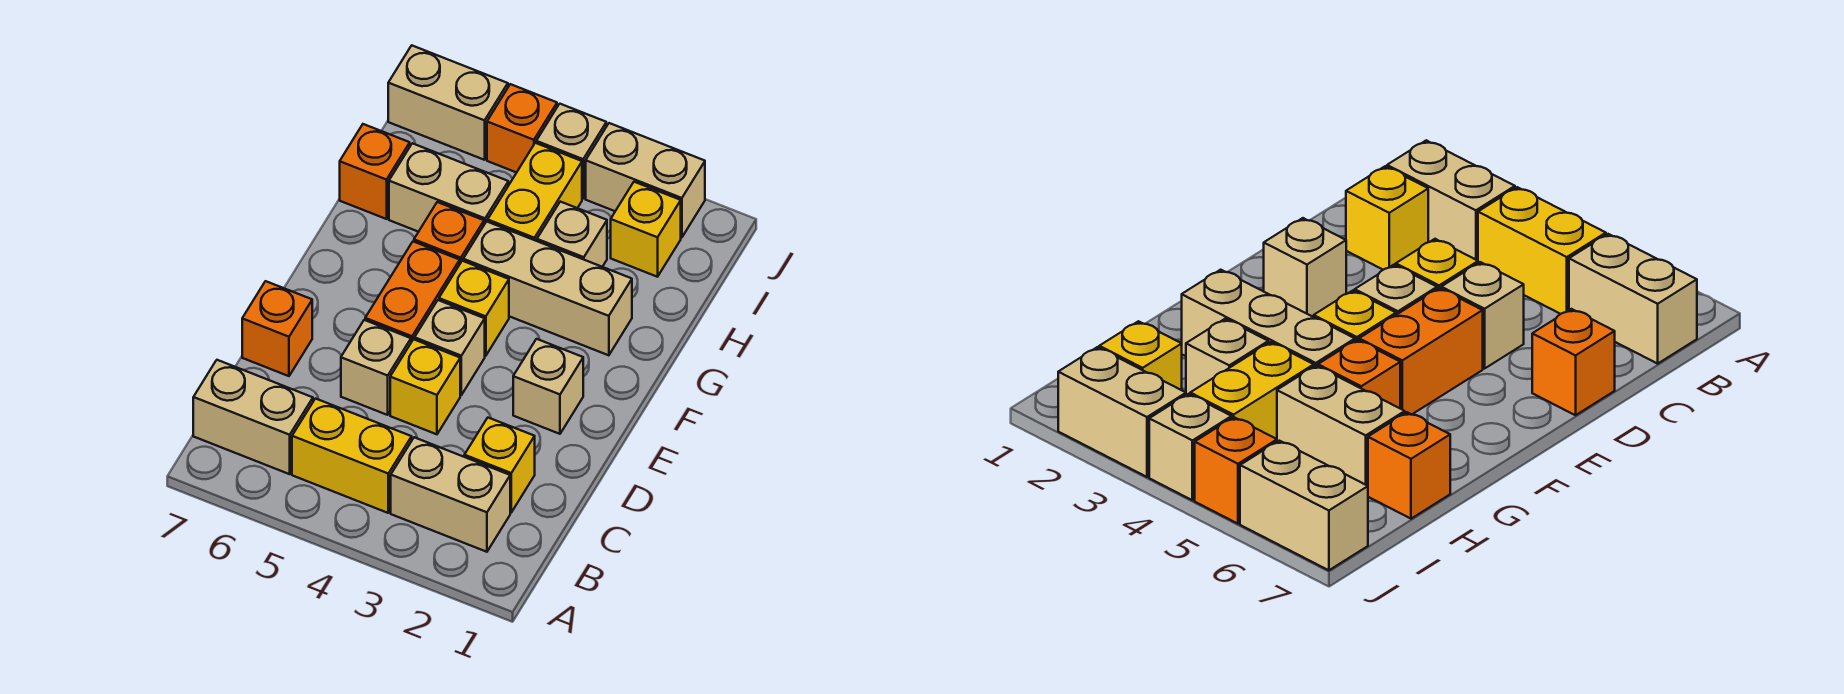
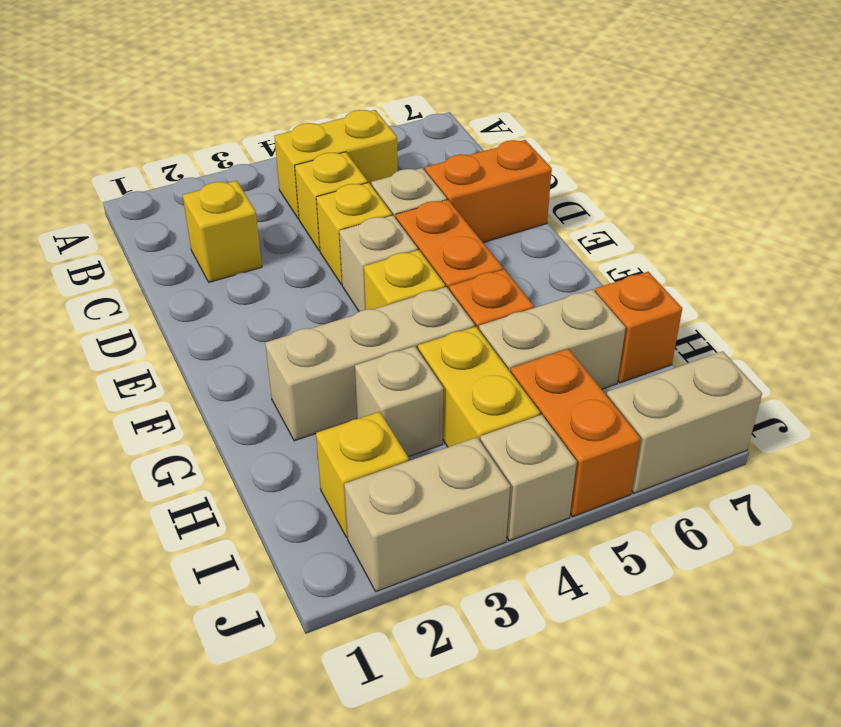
tan 1x2 brick [391,437,510,552] -> none
tan 1x2 brick [193,360,313,474] -> none
none -> yellow 1x1 brick [295,152,368,251]
orange 1x1 brick [242,281,312,376] -> orange 1x2 brick [425,140,552,243]
tan 1x1 brick [513,339,583,434] -> none
orange 1x1 brick [487,84,557,173] -> orange 1x2 brick [511,349,641,517]

